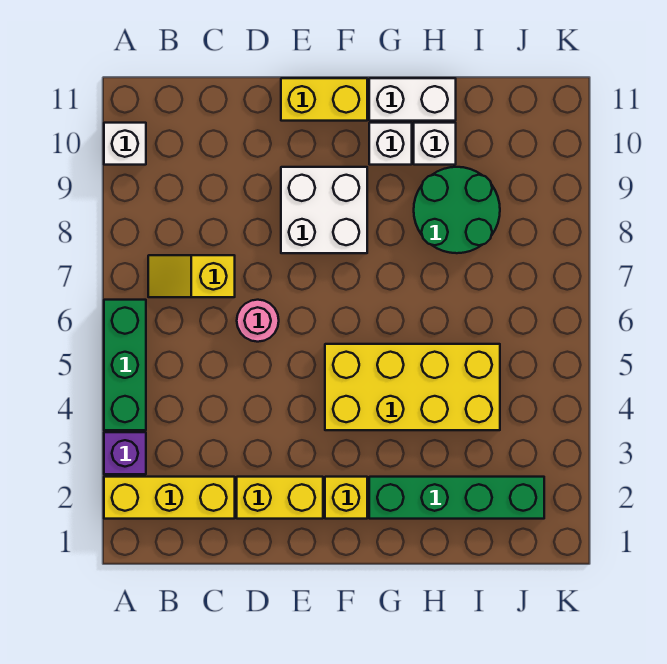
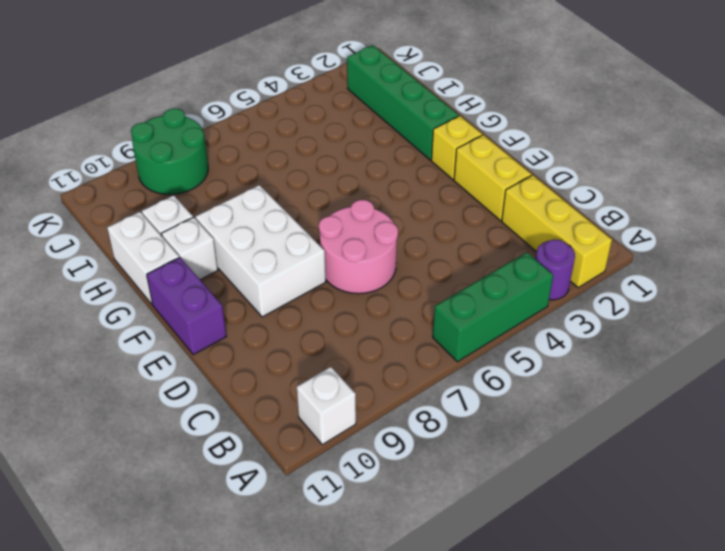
purple 1x1 brick [104,432,146,474] -> purple 1x1 round brick [536,239,575,300]
yellow 1x2 slope [148,255,235,297] -> none
pink 1x1 round brick [237,300,279,342] -> pink 2x2 round brick [319,200,398,294]
white 2x2 brick [281,167,367,253] -> white 2x3 brick [196,185,326,317]
yellow 1x2 brick [281,78,367,121] -> purple 1x2 brick [147,257,226,355]
yellow 2x4 brick [325,344,500,430] -> none
green 2x2 round brick [414,167,500,253] -> green 2x2 round brick moved to [131,108,208,194]

